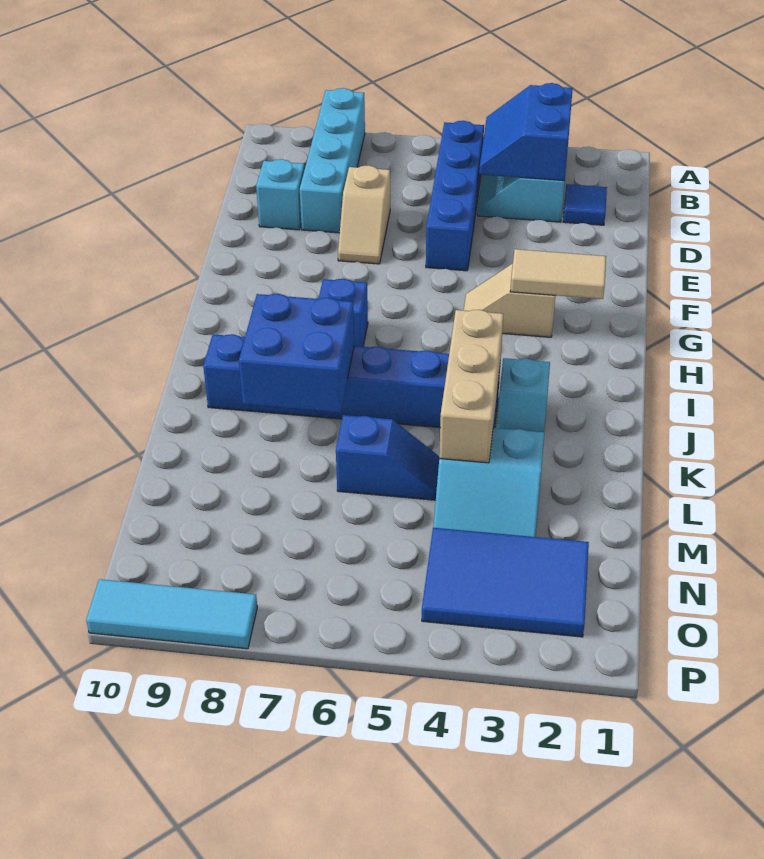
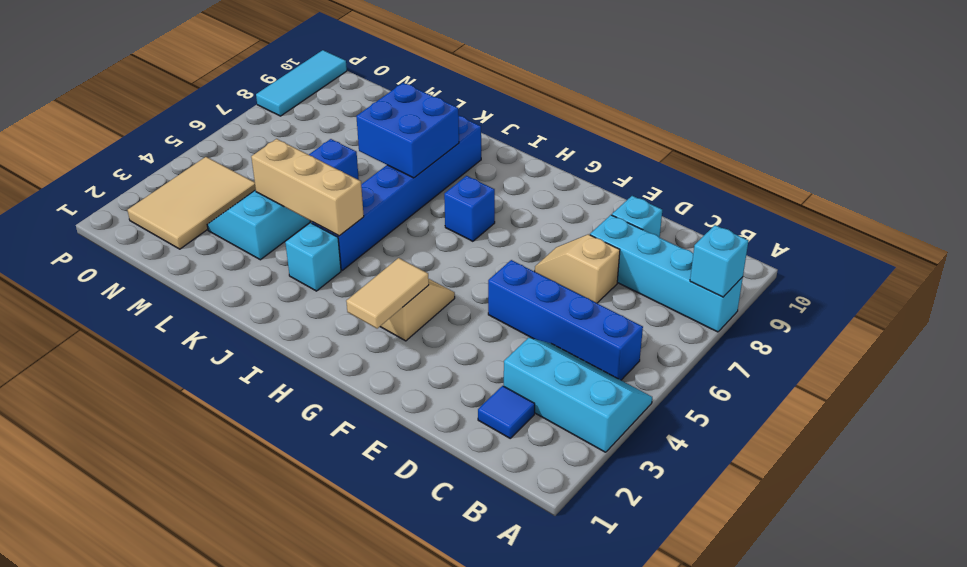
none -> cyan 1x1 brick [690,225,748,297]
blue 2x2 slope [479,83,573,181] -> none
blue 2x3 tile [422,528,589,637] -> tan 2x3 tile [128,157,256,249]

